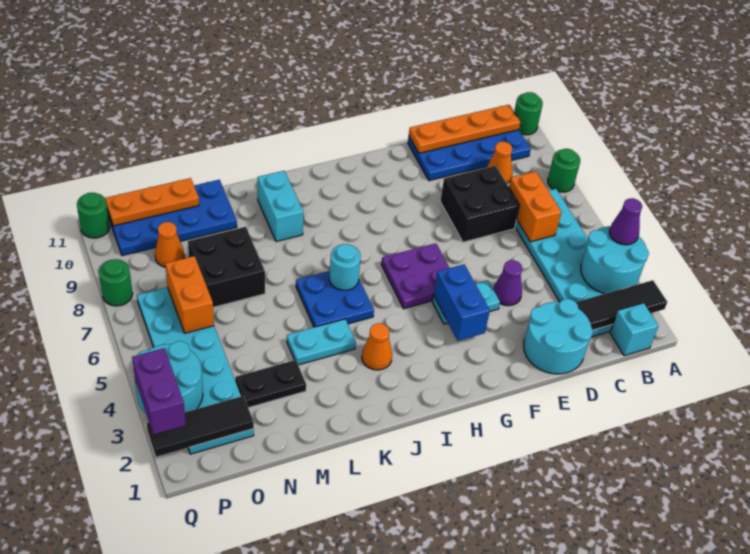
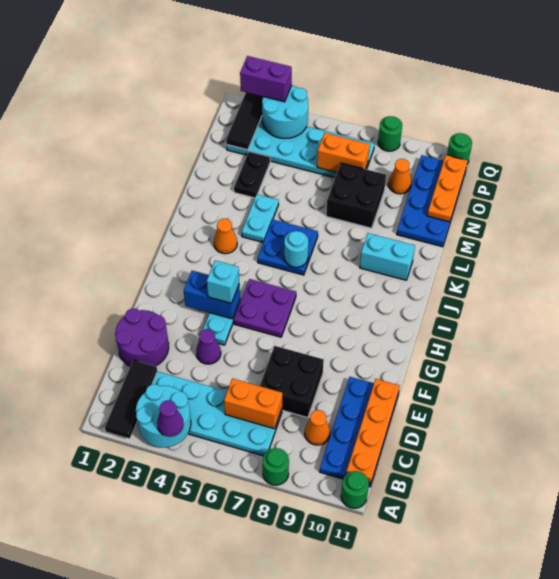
cyan 1x1 brick [610,303,658,356] -> cyan 1x1 brick moved to [207,261,239,303]
cyan 2x2 round brick [524,299,593,374] -> purple 2x2 round brick [115,309,169,366]

